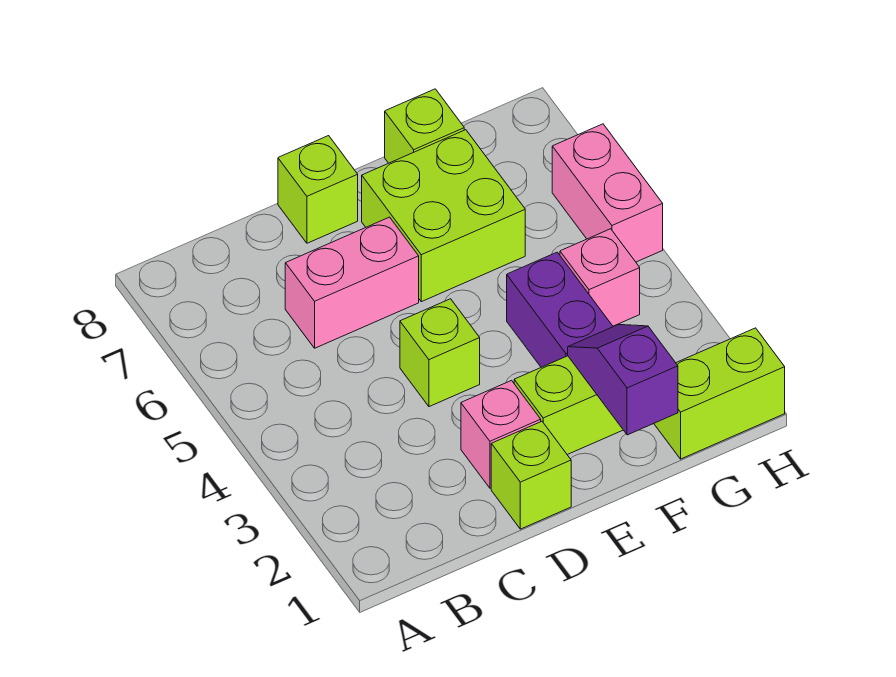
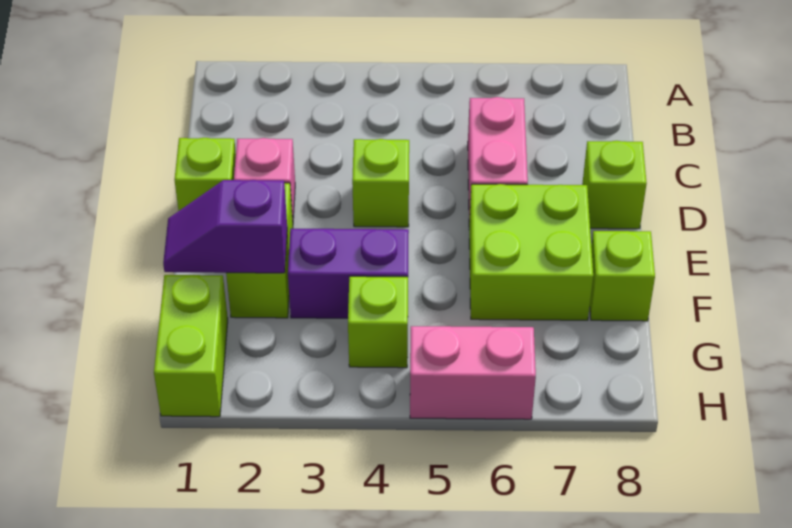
purple 1x2 slope [568,325,678,435] -> purple 1x2 slope turned to [163,180,287,273]
pink 1x1 brick [560,229,640,326] -> lime 1x1 brick [348,276,408,368]

